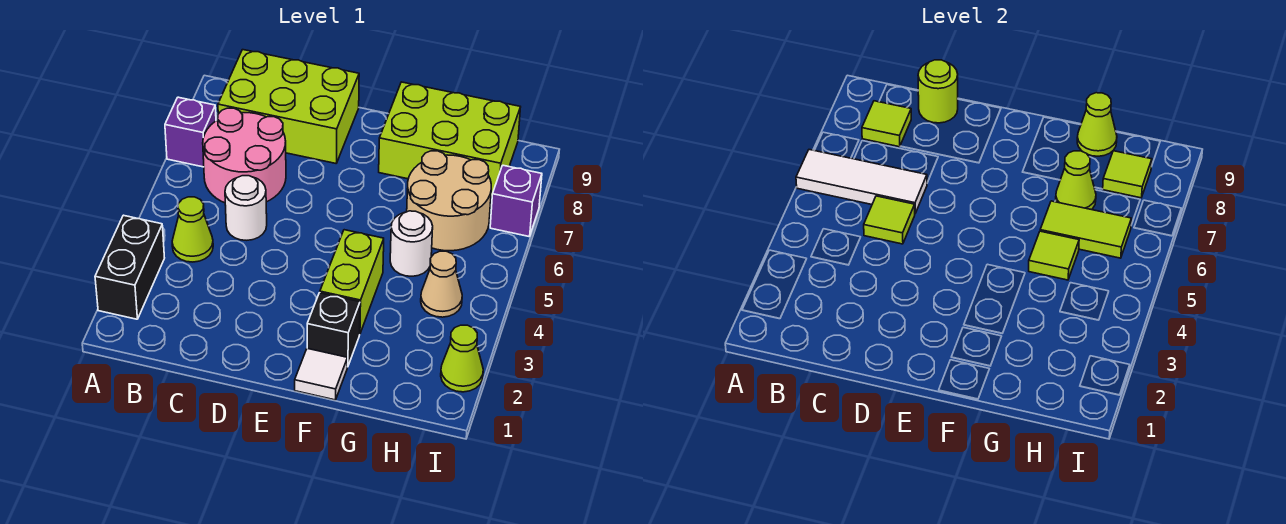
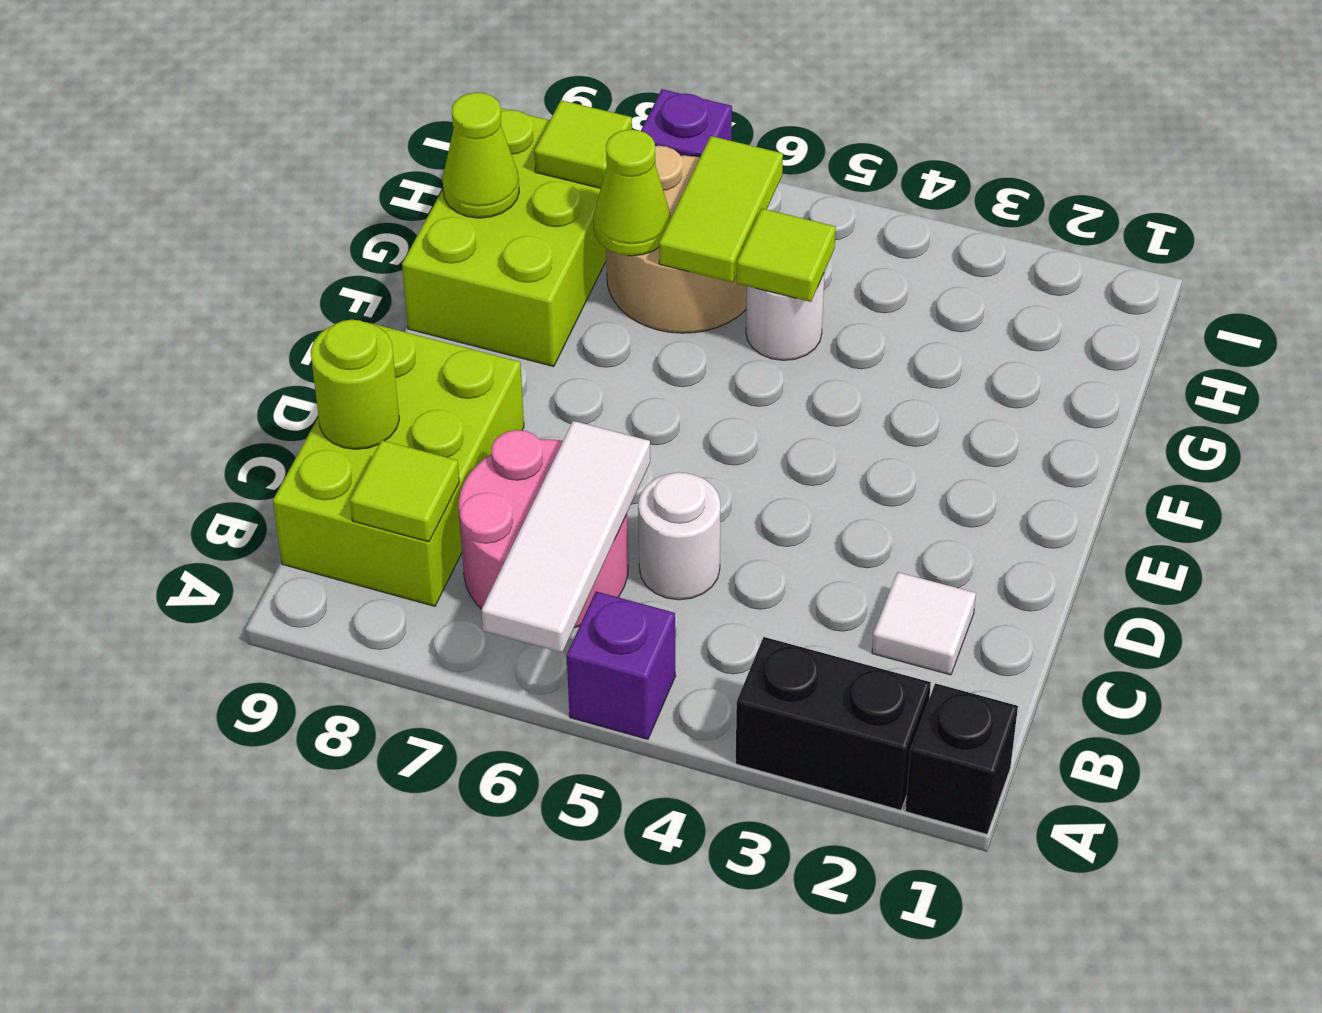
purple 1x1 brick [165,97,216,167] -> purple 1x1 brick moved to [567,591,676,739]
lime 1x1 cone [172,197,213,262] -> none
lime 1x1 tile [864,196,915,244] -> none
white 1x1 tile [295,348,348,400] -> white 1x1 tile moved to [872,572,976,675]
black 1x1 brick [307,293,360,367] -> black 1x1 brick moved to [905,683,1018,834]
lime 1x2 brick [320,230,384,333] -> none
tan 1x1 cone [421,251,462,317] -> none
lime 1x1 cone [441,325,483,392] -> none

